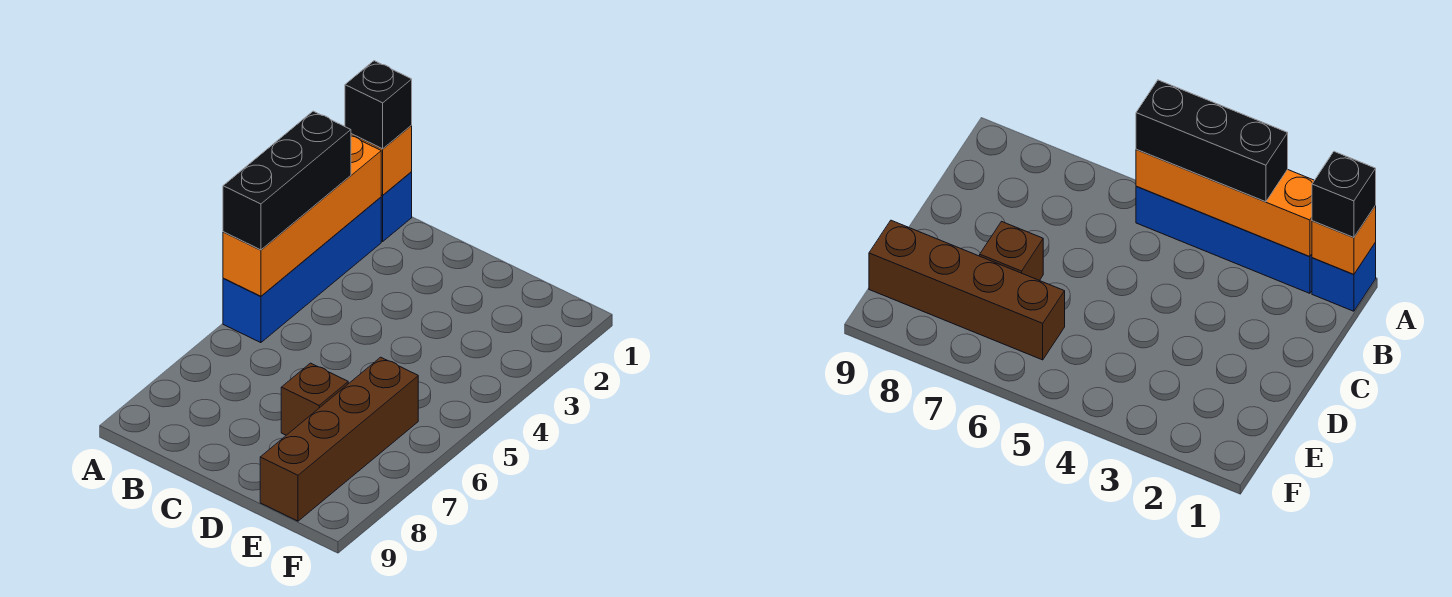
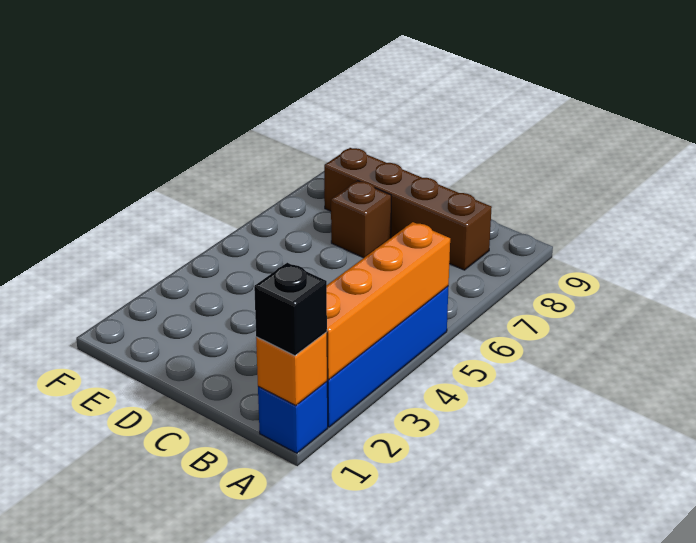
black 1x3 brick [223,111,351,250] -> none
brown 1x4 brick [260,357,418,521] -> brown 1x4 brick turned to [324,148,492,270]

